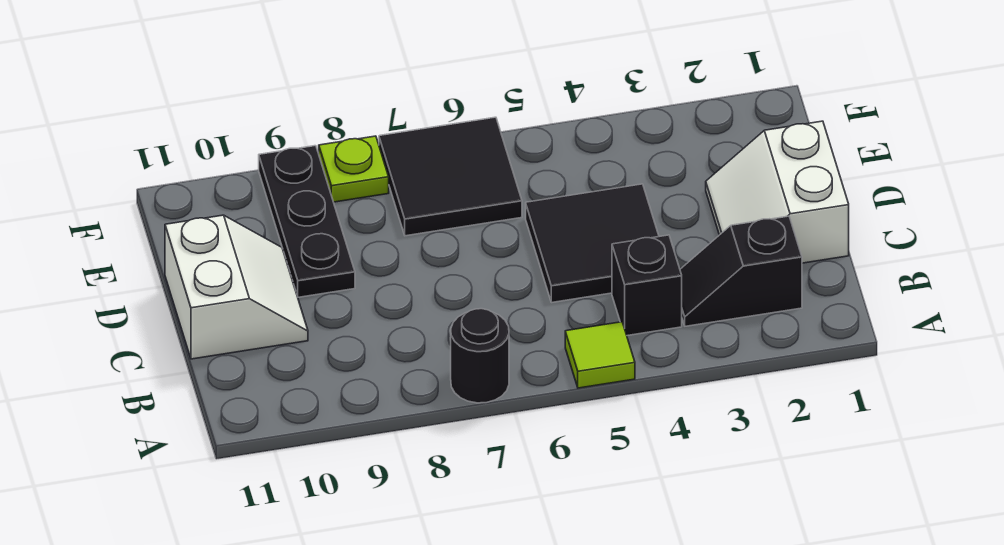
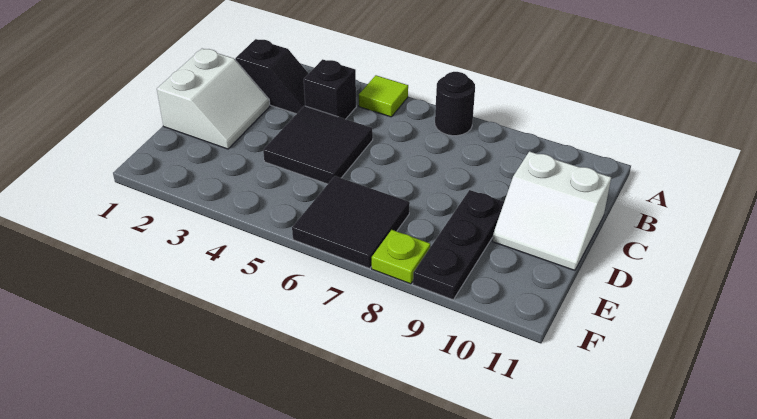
white 2x2 slope [165,215,308,359] -> white 2x2 slope turned to [492,151,611,270]

